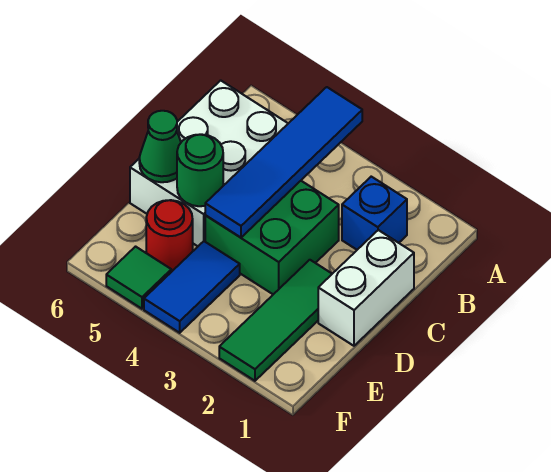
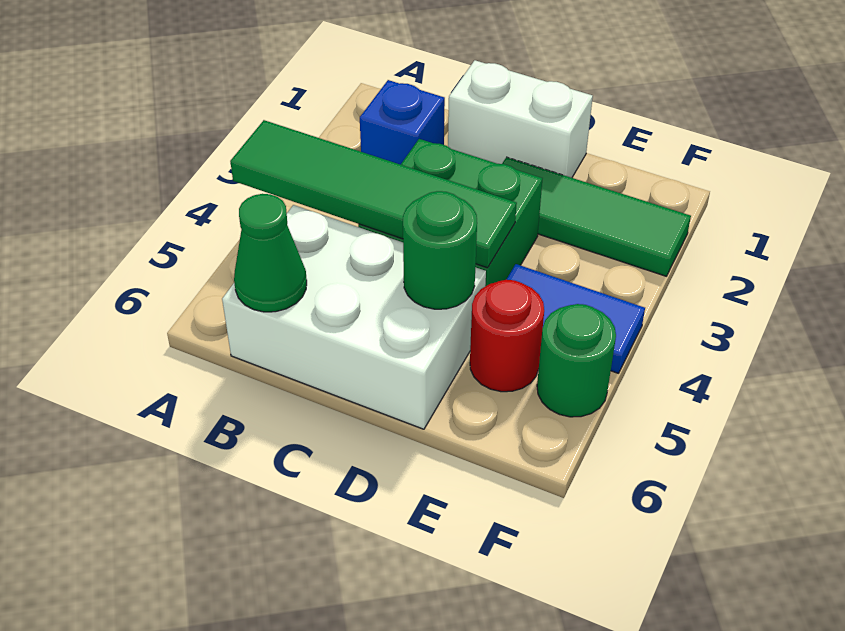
blue 1x4 tile [205,87,362,238] -> green 1x4 tile [230,120,517,268]
green 1x1 cone [139,111,181,182] -> green 1x1 cone moved to [234,194,307,312]
green 1x1 tile [106,247,171,309] -> green 1x1 round brick [537,304,616,417]

